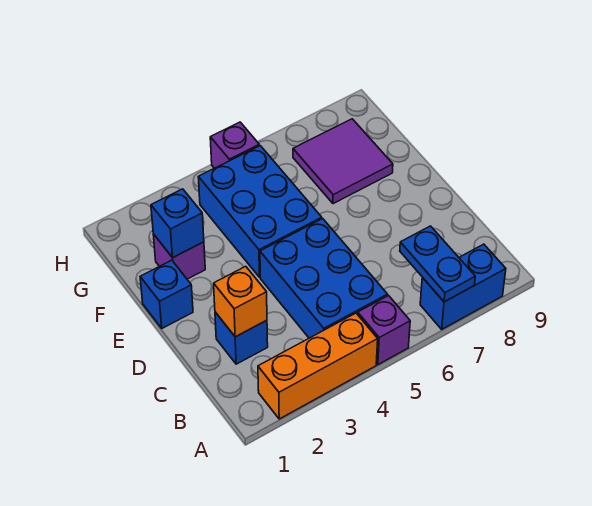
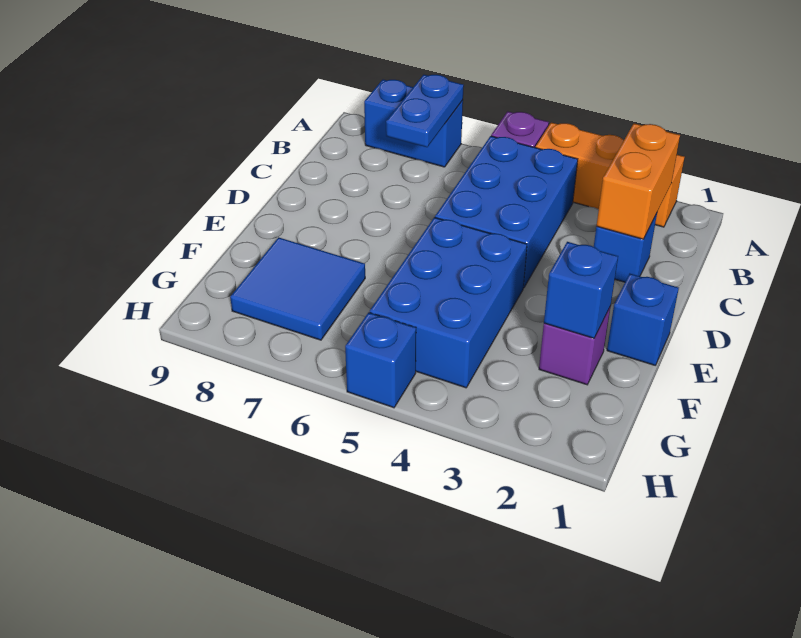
orange 1x1 brick [214,266,267,337] -> orange 1x2 brick [597,123,680,239]
purple 2x2 tile [293,119,393,204] -> blue 2x2 tile [230,237,365,340]
purple 1x1 brick [210,122,259,168] -> blue 1x1 brick [345,312,416,408]

